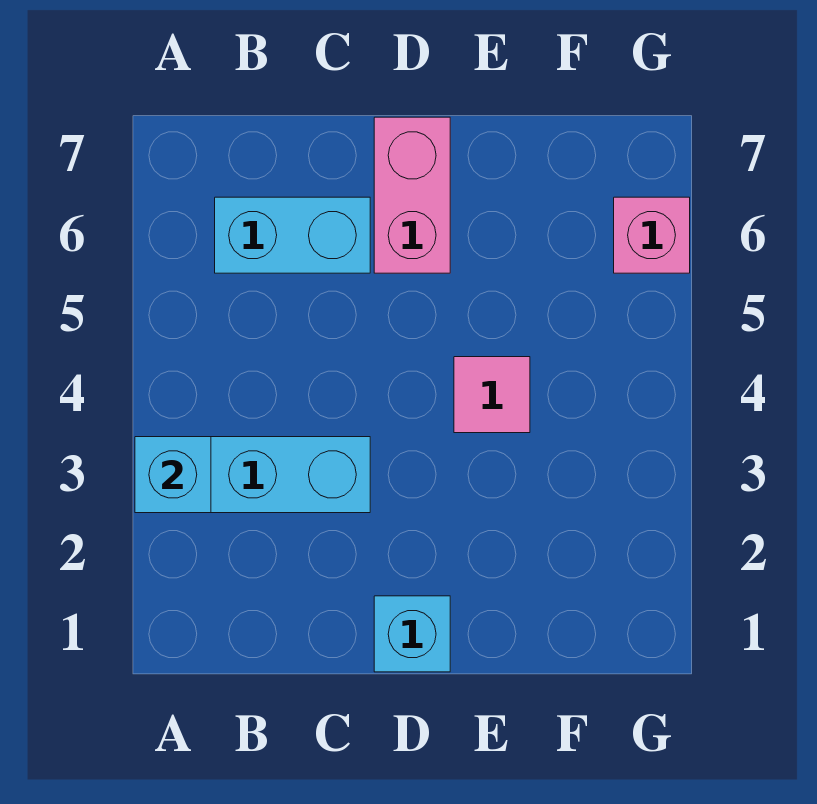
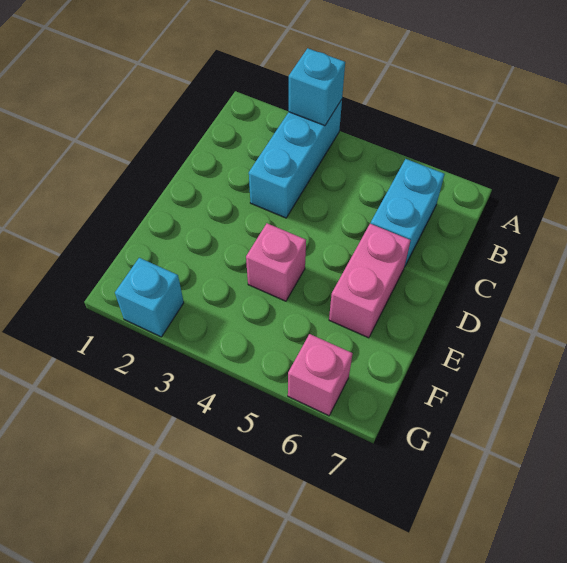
cyan 1x1 brick [374,596,450,672] -> cyan 1x1 brick moved to [115,258,184,337]
pink 1x2 brick [374,117,450,273] -> pink 1x2 brick turned to [329,224,411,338]
pink 1x1 tile [454,357,530,433] -> pink 1x1 brick [246,223,306,301]

